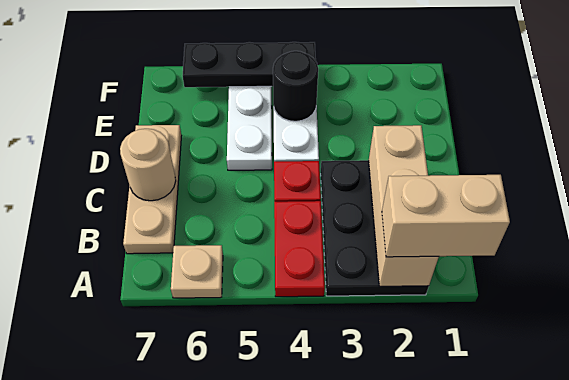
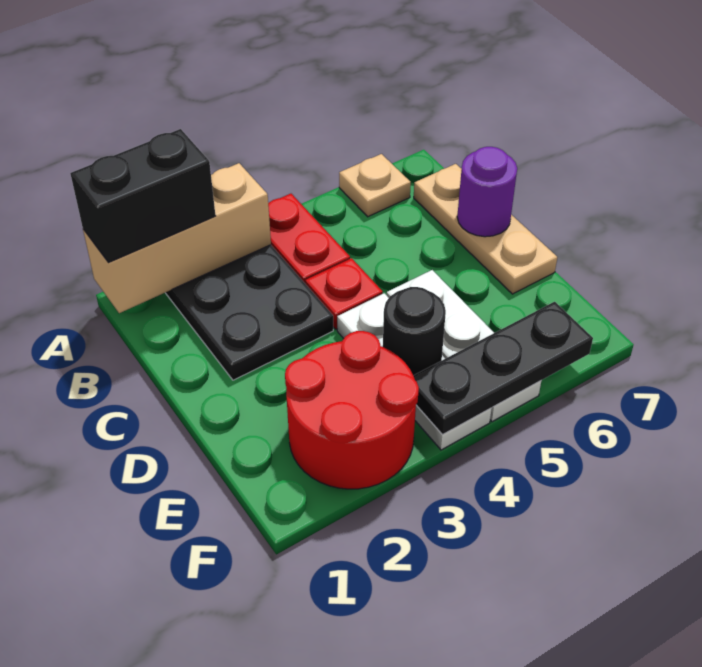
tan 1x2 brick [382,175,510,257] -> black 1x2 brick [70,129,216,263]
tan 1x3 brick [369,125,439,286] -> tan 1x3 brick turned to [83,163,271,313]
tan 1x1 round brick [120,129,176,201] -> purple 1x1 round brick [457,147,517,237]
none -> red 2x2 round brick [285,331,419,489]

